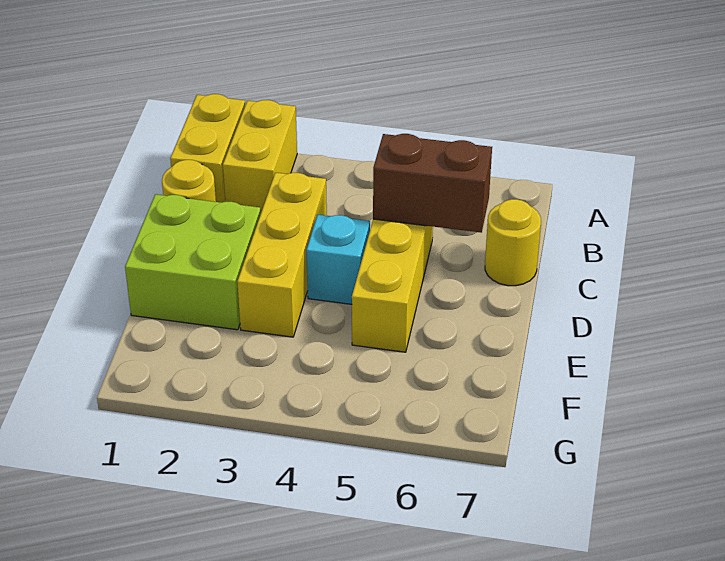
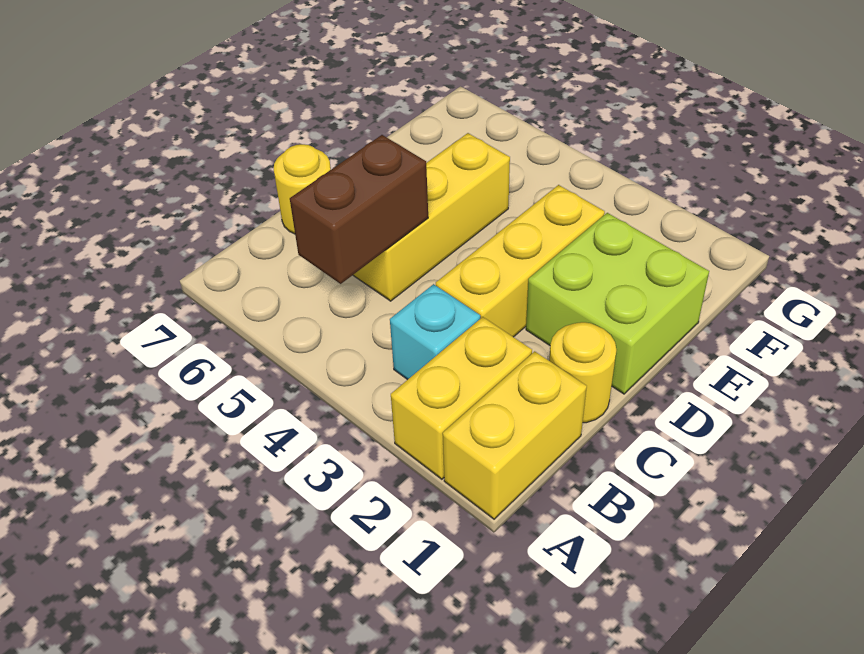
brown 1x2 brick [373,134,492,233] -> brown 1x2 brick turned to [290,135,428,284]
cyan 1x1 brick [306,215,370,304] -> cyan 1x1 brick moved to [390,284,480,380]

